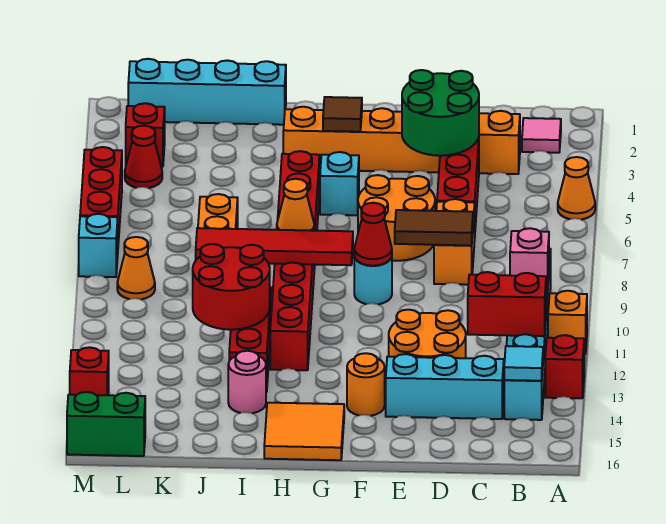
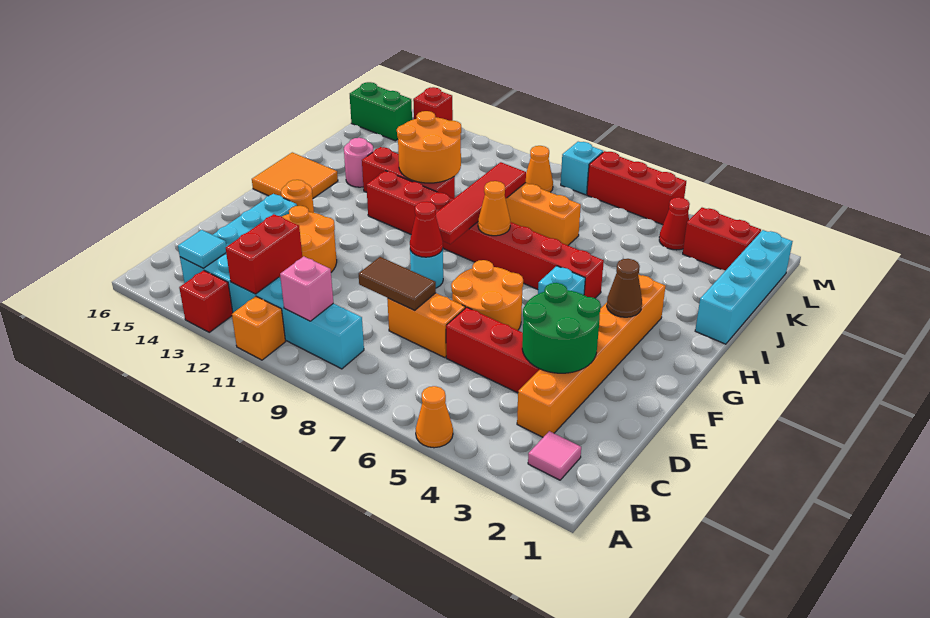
brown 1x2 tile [395,210,473,245] -> brown 1x2 tile turned to [359,257,436,311]
brown 1x1 tile [323,97,362,132] -> brown 1x1 cone [607,259,642,317]
red 2x2 round brick [193,244,270,330] -> orange 2x2 round brick [397,111,461,183]
red 1x1 brick [126,103,165,167] -> red 1x2 brick [683,208,761,271]
green 1x2 brick [67,392,145,456] -> green 1x2 brick turned to [350,82,412,141]

